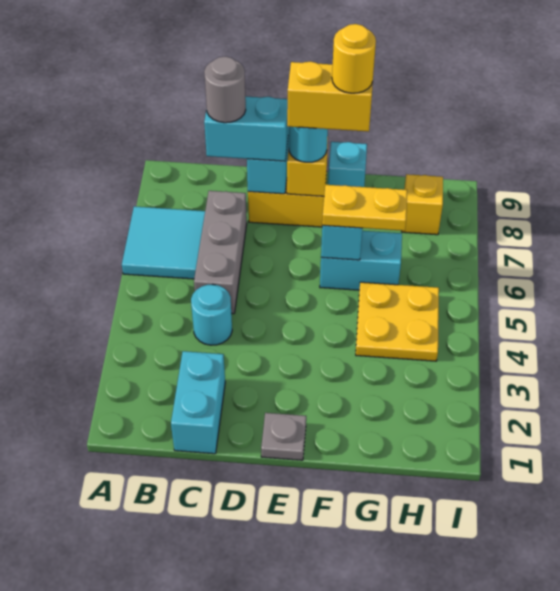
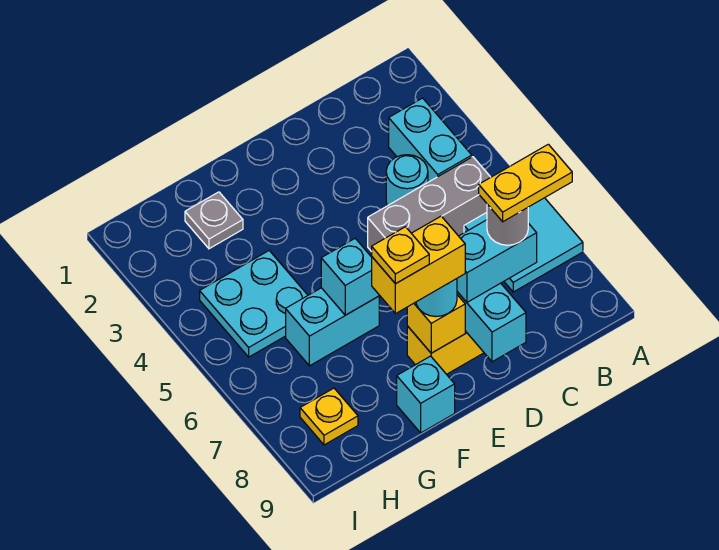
cyan 1x2 brick [171,351,225,454] -> cyan 1x2 brick moved to [389,98,472,182]
grey 1x3 brick [194,191,247,314] -> grey 1x3 brick turned to [368,157,491,252]
grey 1x1 plate [261,413,306,460] -> grey 1x1 plate moved to [185,192,243,249]
yellow 1x2 plate [322,185,407,231] -> yellow 1x2 plate moved to [479,144,572,222]
yellow 1x1 round brick [332,24,376,93] -> yellow 1x1 plate [372,227,429,284]
yellow 2x2 plate [356,282,439,361] -> cyan 2x2 plate [200,251,308,357]
yellow 1x1 brick [402,174,443,235] -> yellow 1x1 plate [300,388,358,445]

